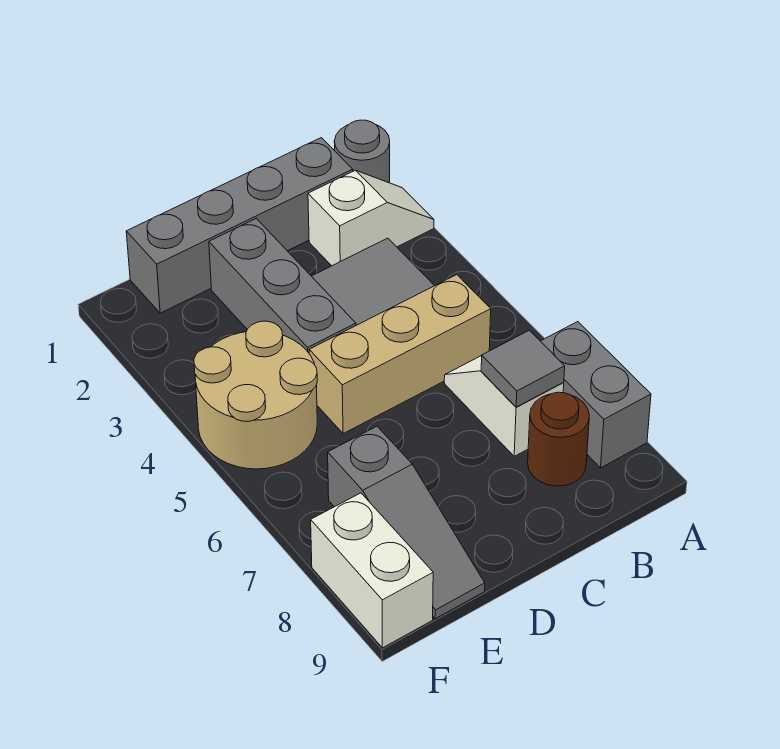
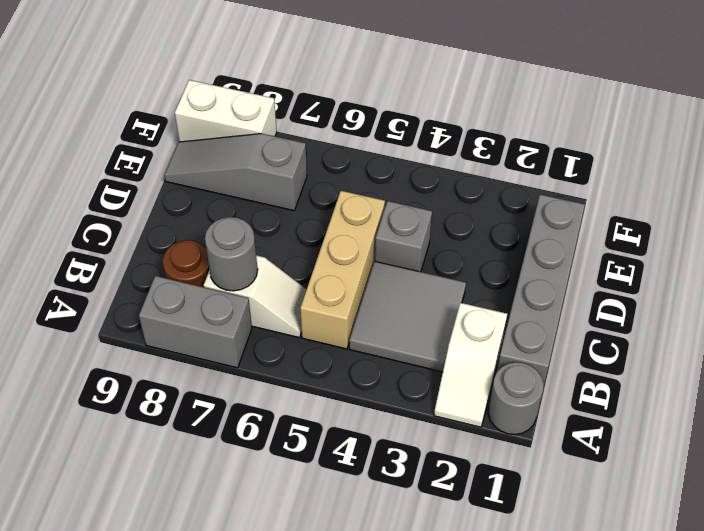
grey 1x1 tile [481,330,565,407] -> grey 1x1 round brick [205,217,258,291]
grey 1x3 brick [209,218,356,353] -> grey 1x1 brick [375,201,432,272]
tan 2x2 round brick [194,321,317,469] -> none

